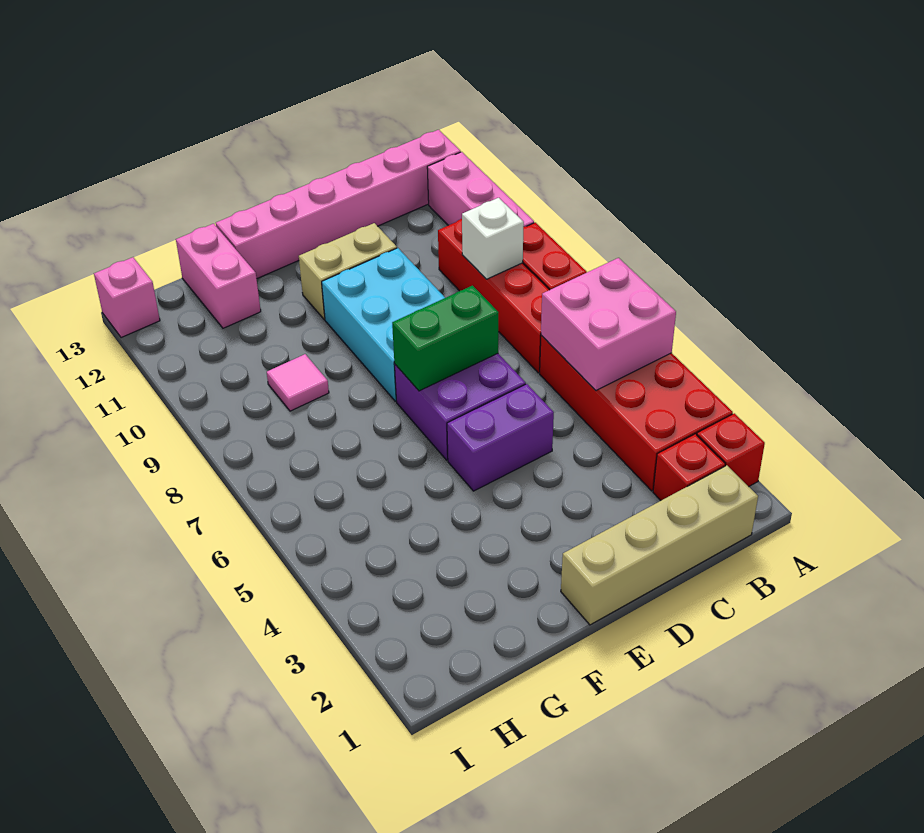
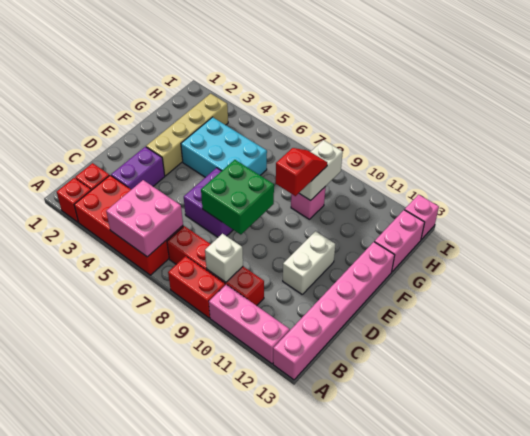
tan 1x4 brick [561,465,758,625] -> tan 1x4 brick moved to [146,94,228,176]
purple 1x2 brick [447,384,554,491] -> purple 1x2 brick moved to [111,147,165,190]
green 1x2 brick [392,286,499,391] -> green 2x2 brick [201,160,274,235]
cyan 2x3 brick [322,248,445,401] -> cyan 2x3 brick moved to [181,117,267,177]
tan 1x2 brick [299,223,397,319] -> white 1x2 brick [283,231,335,294]
none -> red 1x2 slope [276,148,327,196]
pink 1x1 tile [267,354,329,411] -> pink 1x1 brick [291,187,325,219]
none -> white 1x2 brick [299,140,343,201]
pink 1x2 brick [176,224,261,328] -> pink 1x2 brick turned to [374,210,425,272]

